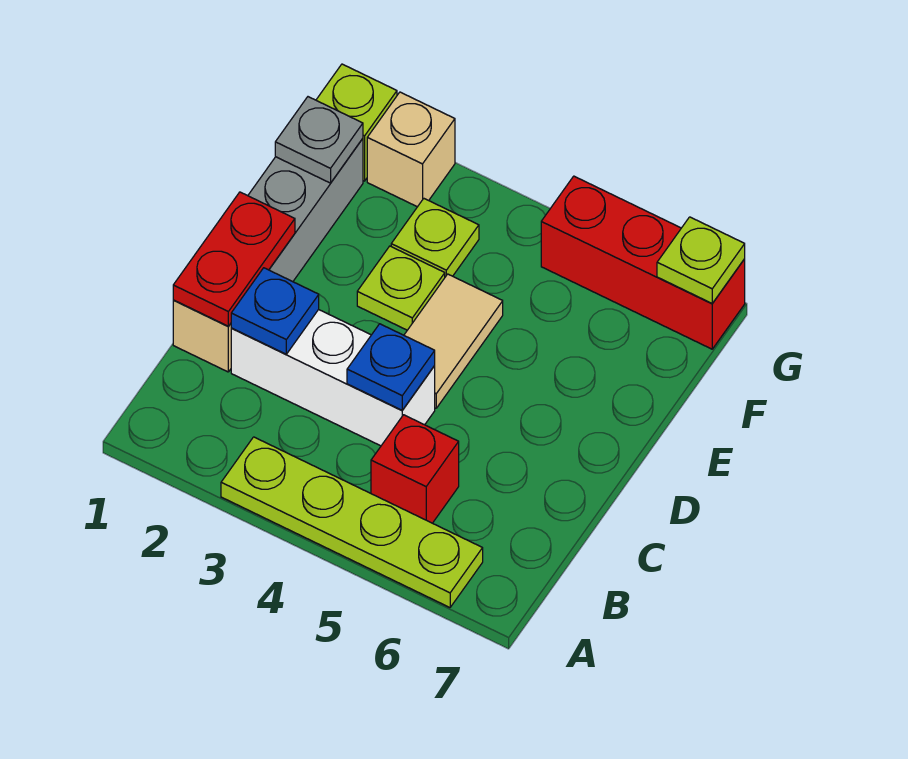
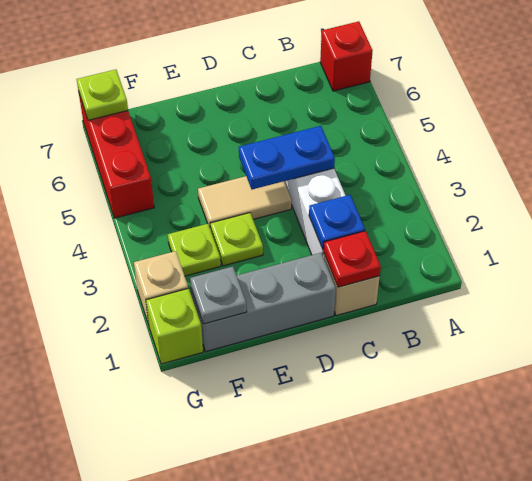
lime 1x4 plate [221,437,483,607] -> none
red 1x1 brick [371,415,459,523] -> red 1x1 brick moved to [320,21,373,91]
red 1x2 plate [173,192,295,326] -> red 1x1 plate [324,231,381,287]
blue 1x1 plate [347,324,435,410] -> blue 1x2 plate [239,126,335,189]

